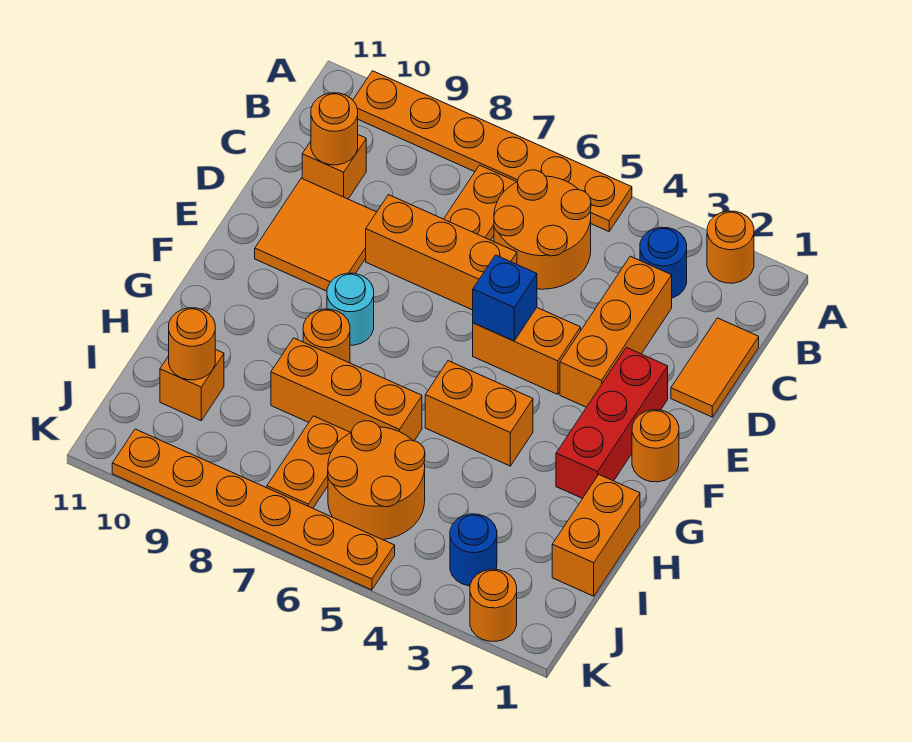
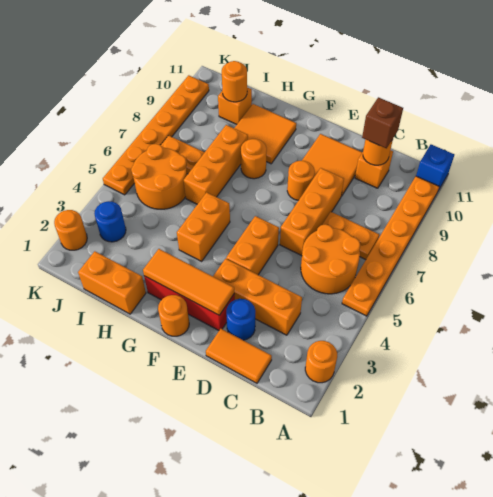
blue 1x1 round brick [640,227,687,298] -> blue 1x1 round brick moved to [226,299,255,340]
none -> brown 1x1 brick [362,97,403,148]
none -> orange 1x3 tile [143,249,234,315]
blue 1x1 brick [473,255,537,341] -> blue 1x1 brick moved to [416,145,454,191]
none -> orange 1x1 round brick [287,161,315,200]
cyan 1x1 round brick [327,273,374,345] -> none
none -> orange 2x2 tile [234,104,296,164]

